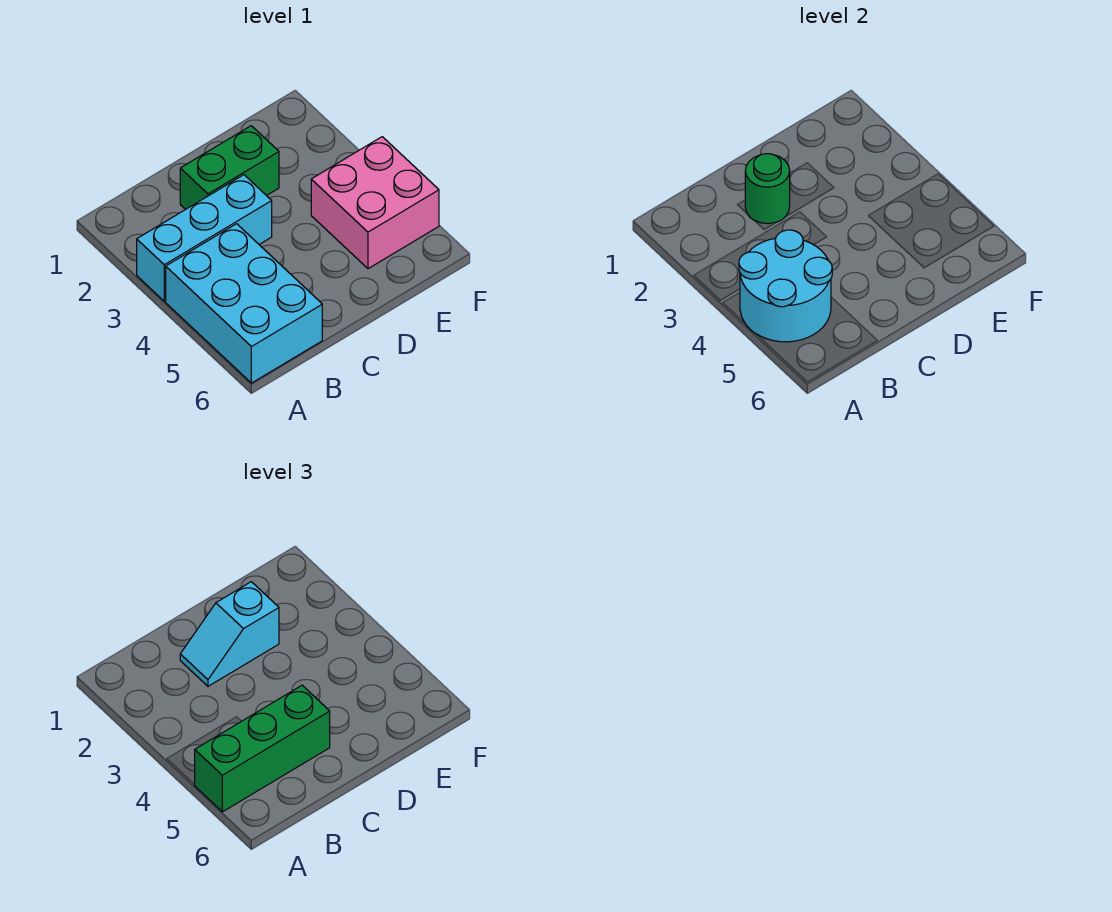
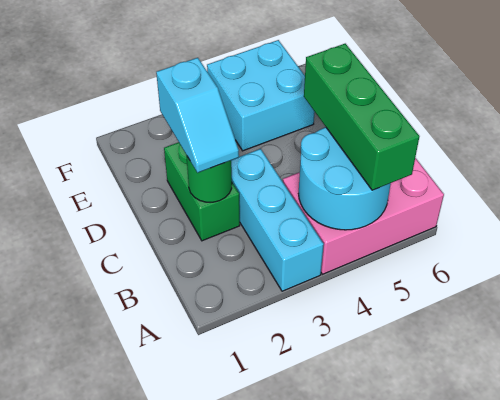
cyan 2x3 brick [166,224,322,383] -> pink 2x3 brick [283,158,444,274]
pink 2x2 brick [311,137,439,269] -> cyan 2x2 brick [207,40,315,151]

